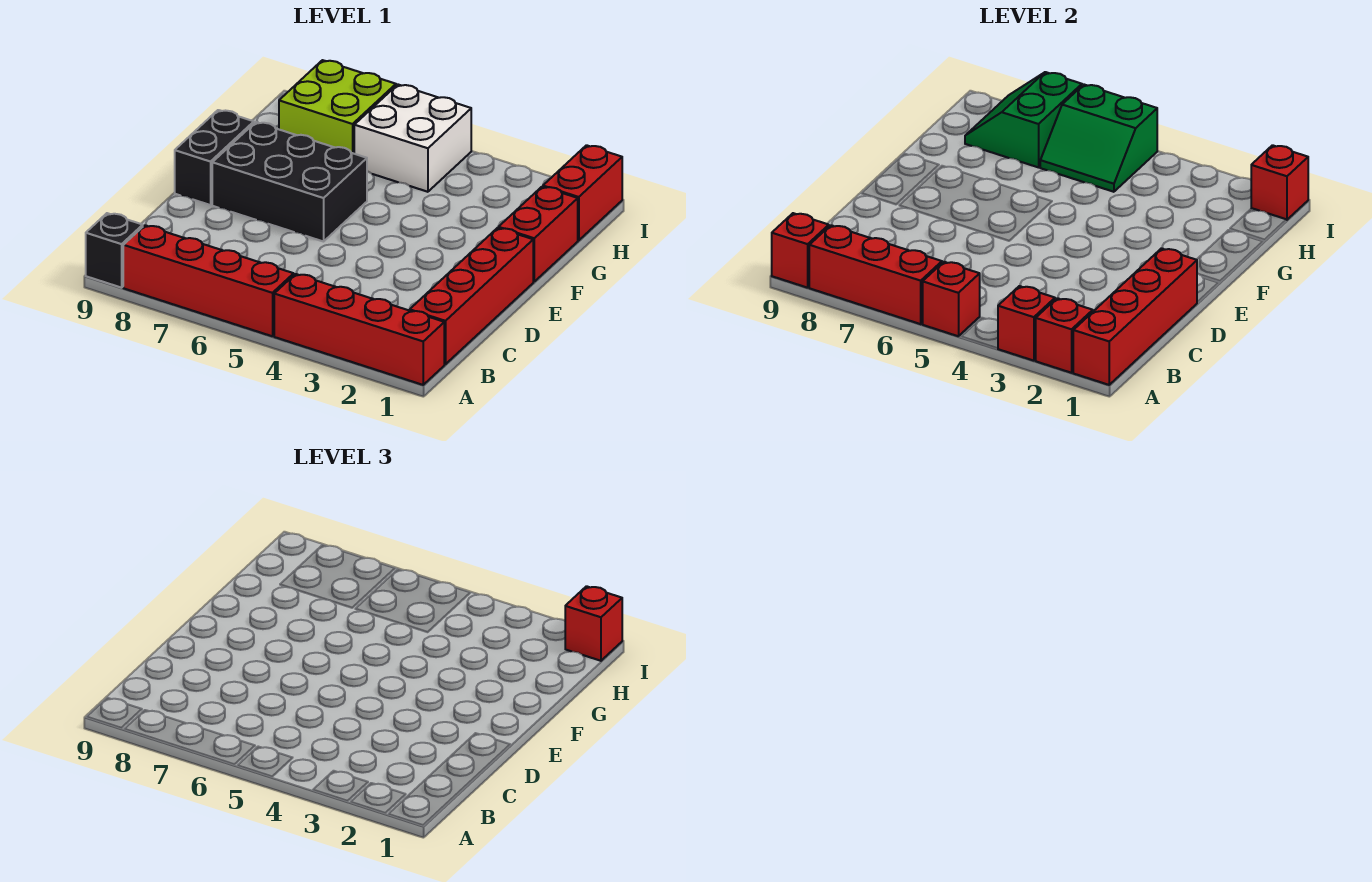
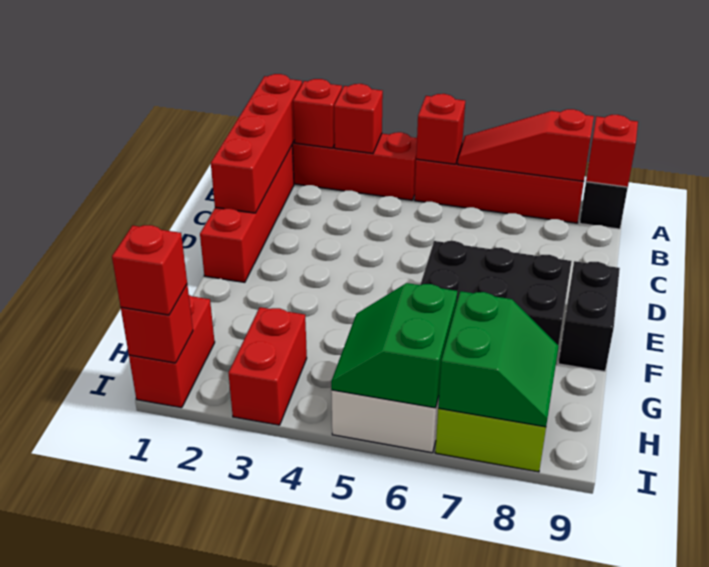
red 1x3 brick [809,225,942,324] -> red 1x3 slope [458,109,594,181]
red 1x2 brick [499,187,578,282] -> red 1x2 brick moved to [228,307,307,425]
green 2x2 slope [1040,85,1157,192] -> green 2x2 slope turned to [331,283,457,408]

